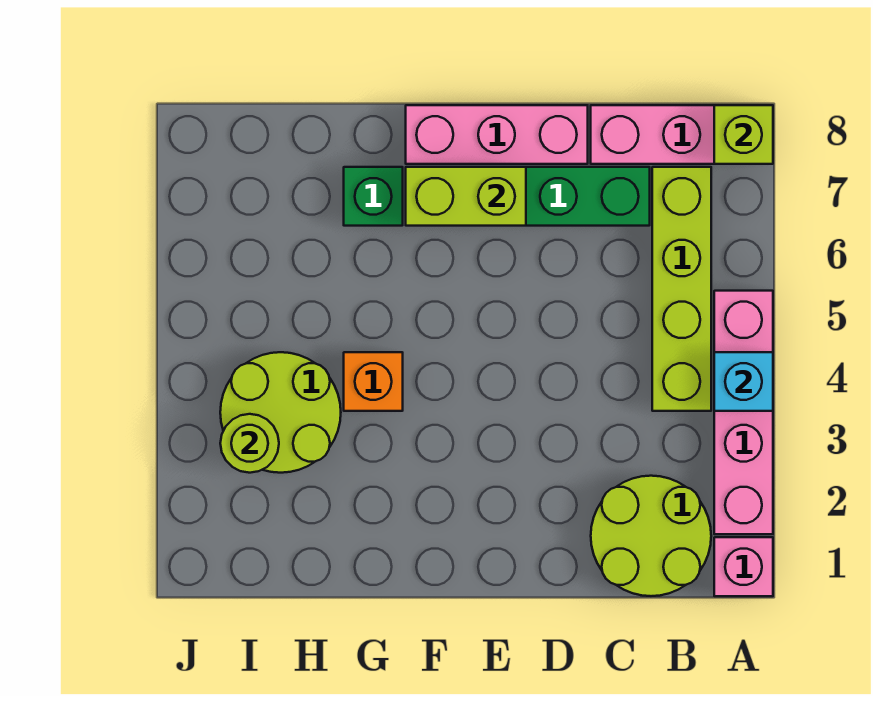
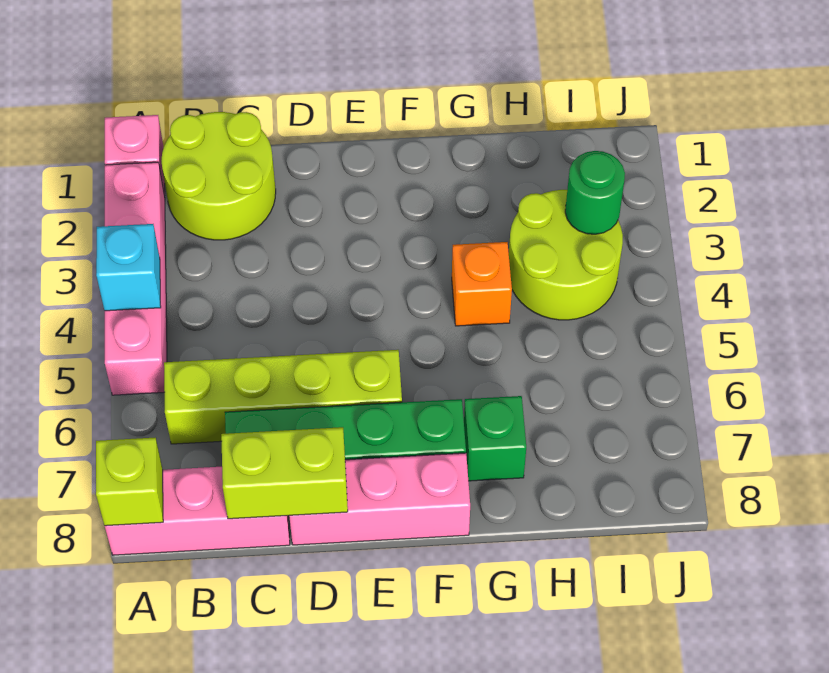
lime 1x4 brick [652,167,711,411] -> lime 1x4 brick turned to [164,350,402,444]
lime 1x2 brick [406,167,526,226] -> lime 1x2 brick moved to [221,427,348,519]
lime 1x1 round brick [220,414,279,473] -> green 1x1 round brick [565,151,625,234]

